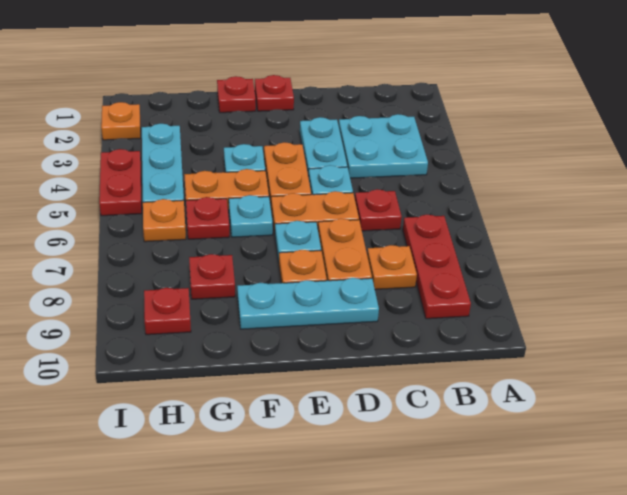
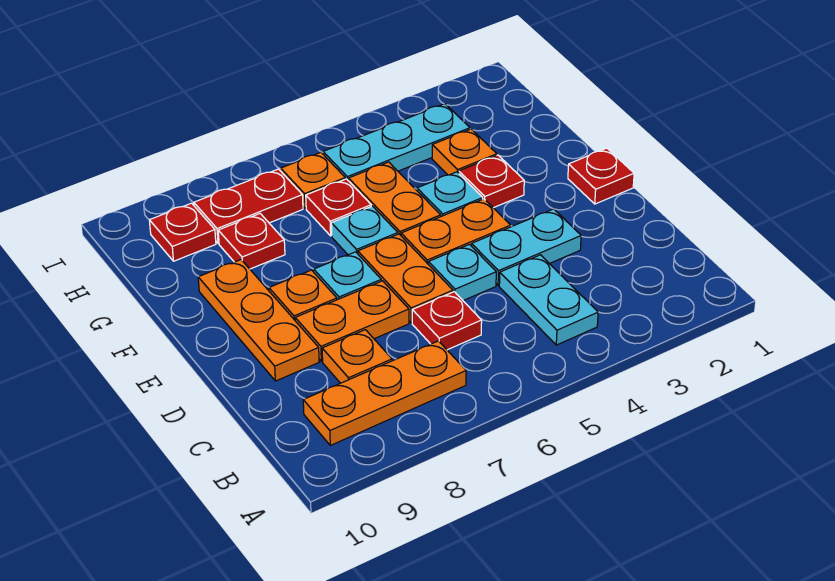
cyan 2x2 plate [339,114,428,178] -> cyan 1x2 plate [499,255,598,345]
red 1x3 plate [403,215,471,319] -> orange 1x3 plate [303,341,466,445]
cyan 1x3 plate [237,278,379,329] -> orange 1x3 plate [198,260,319,381]
red 1x1 plate [217,76,256,113] -> red 1x1 plate moved to [459,155,524,208]
orange 1x1 plate [101,102,141,140] -> orange 1x1 plate moved to [432,129,497,175]
red 1x2 plate [99,149,142,216] -> red 1x2 plate moved to [194,169,303,243]

